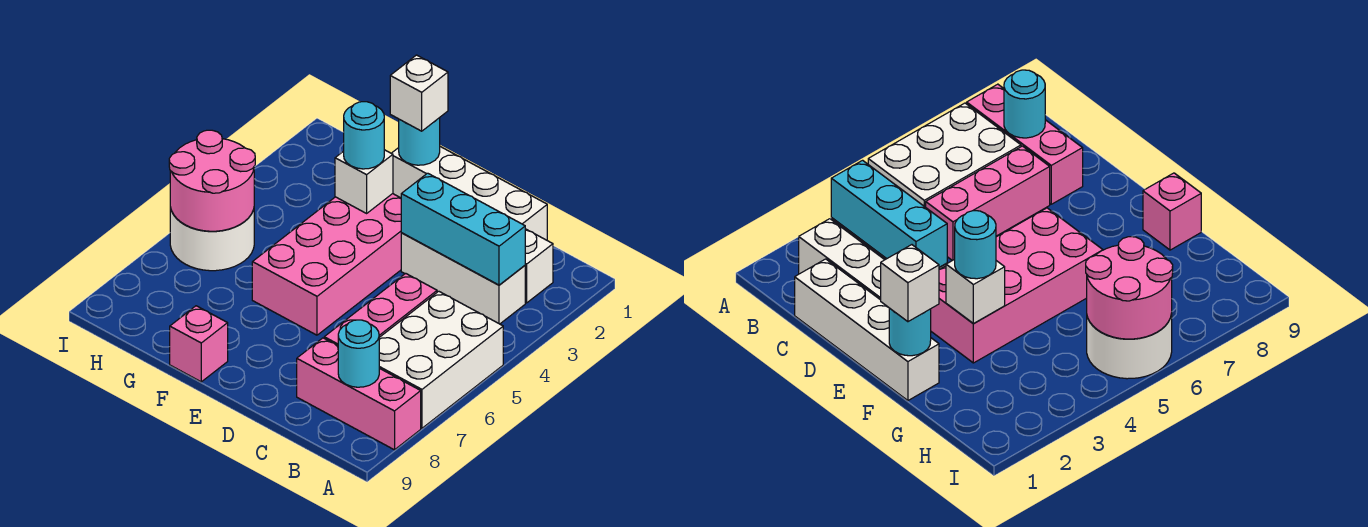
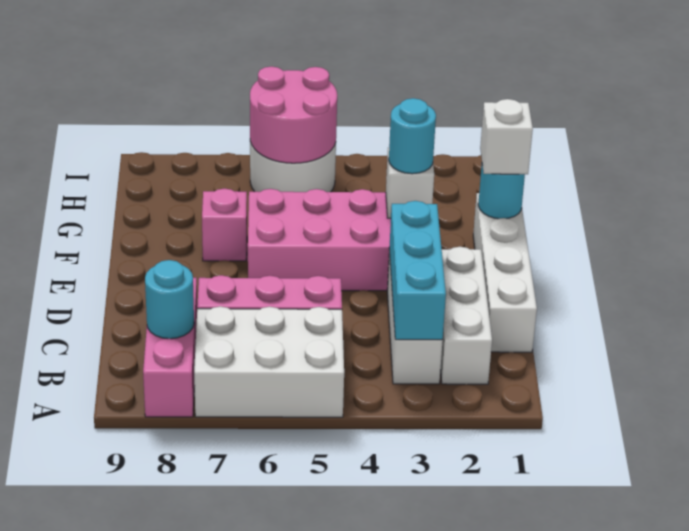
pink 1x1 brick [170,306,228,382] -> pink 1x1 brick moved to [202,188,247,261]

